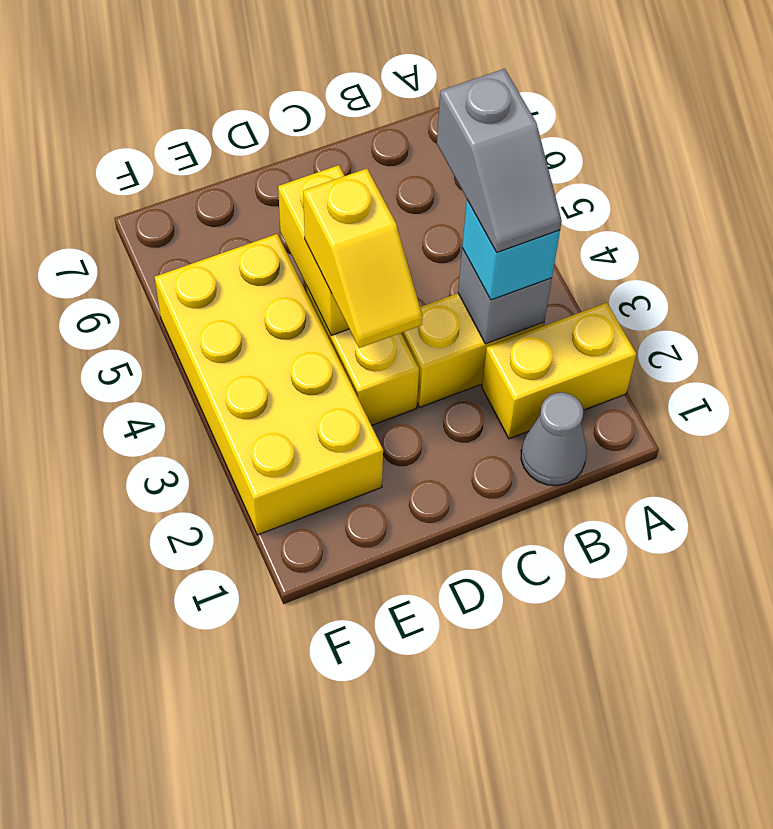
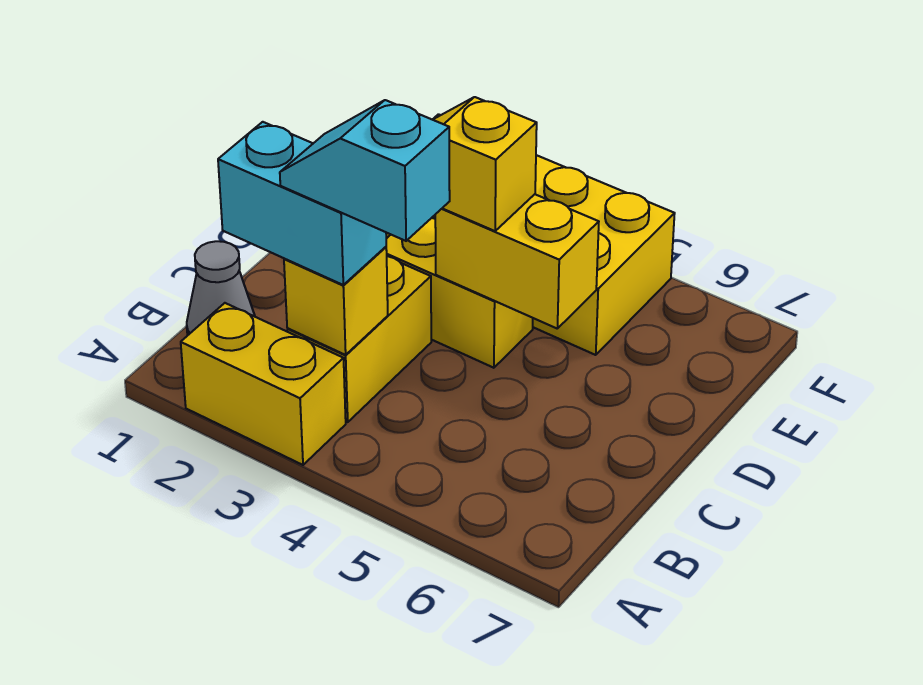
yellow 1x2 brick [482,303,636,439] -> yellow 1x2 brick turned to [181,303,346,465]
grey 1x1 brick [458,248,552,344] -> yellow 1x1 brick [284,247,388,355]
cyan 1x1 brick [462,200,560,300] -> cyan 1x2 brick [218,122,386,285]
grey 1x2 slope [437,69,562,252] -> cyan 1x2 slope [280,100,450,241]

